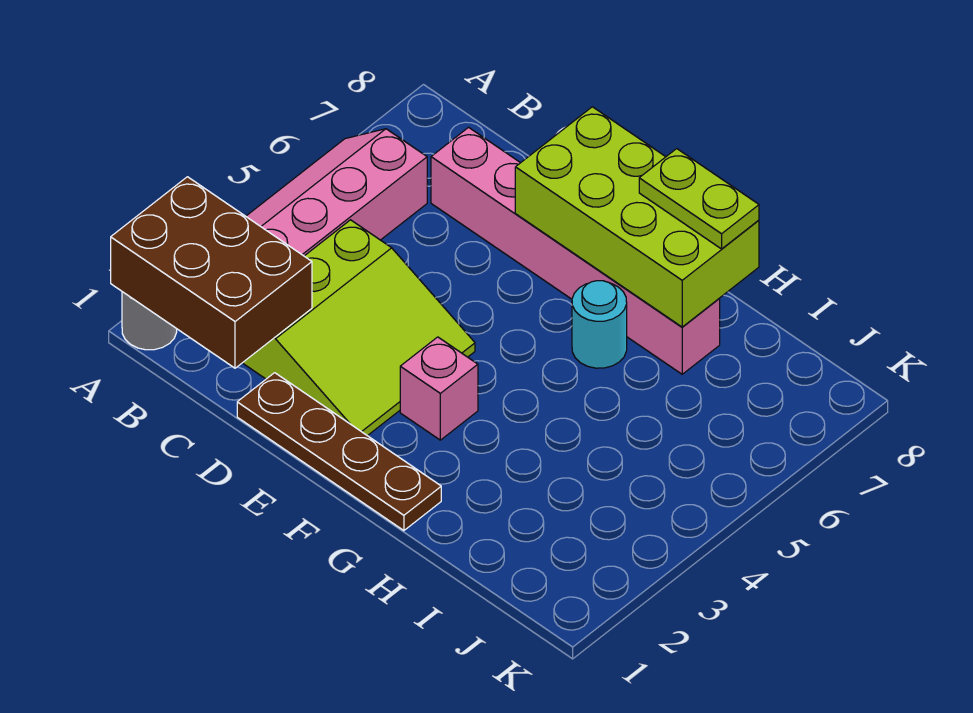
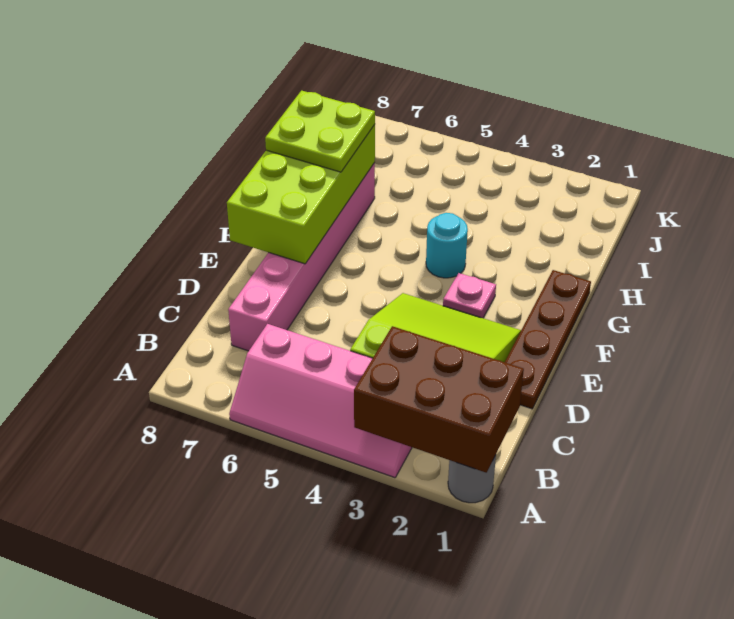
brown 2x3 brick [111,177,312,368] -> brown 2x3 brick turned to [354,326,524,473]
pink 1x1 brick [400,337,478,440] -> pink 1x1 plate [443,273,496,318]
cyan 1x1 round brick [572,281,627,368] -> cyan 1x1 round brick moved to [426,213,468,278]
lime 1x2 plate [639,149,759,249] -> lime 2x2 plate [265,91,375,172]

